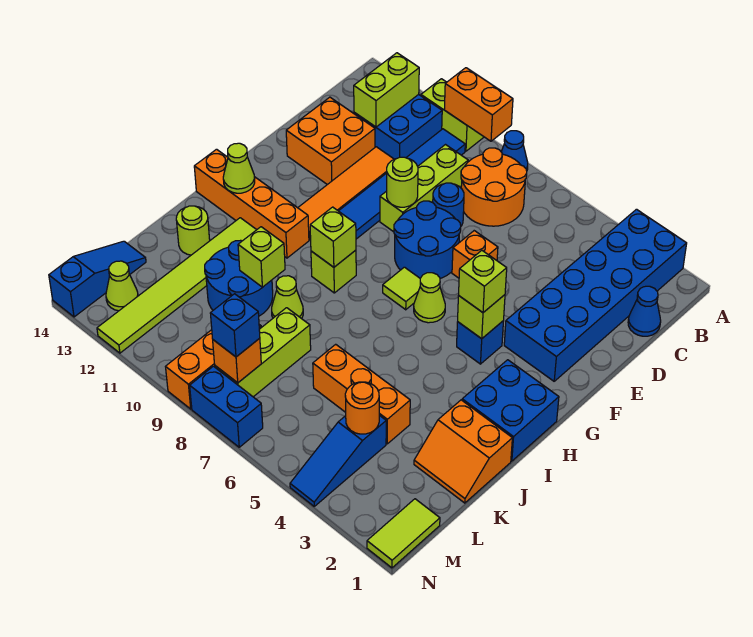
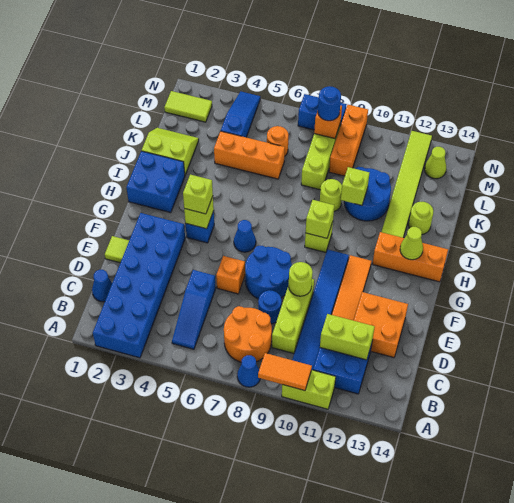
orange 1x2 brick [444,68,513,141] -> orange 1x2 tile [258,353,312,391]
lime 1x2 brick [354,53,419,127] -> lime 1x2 brick turned to [320,314,375,360]
lime 1x1 cone [414,273,445,323] -> blue 1x1 cone [234,220,256,252]
lime 1x1 tile [383,267,420,310] -> lime 1x1 tile moved to [105,236,129,263]
orange 1x4 brick [194,149,309,258] -> orange 1x3 brick [373,232,448,282]
orange 2x2 slope [414,400,512,503] -> lime 2x2 slope [142,128,199,175]
lime 1x1 cone [272,276,303,319] -> lime 1x1 round brick [320,179,342,212]
orange 1x1 round brick [345,382,379,434] -> orange 1x1 round brick moved to [267,126,288,156]
blue 1x3 slope [49,241,146,317] -> blue 1x3 slope moved to [172,270,216,349]
lime 1x2 tile [367,499,440,568] -> lime 1x2 tile turned to [164,91,212,122]
blue 1x1 brick [210,294,260,357] -> blue 1x1 round brick [318,86,341,121]

